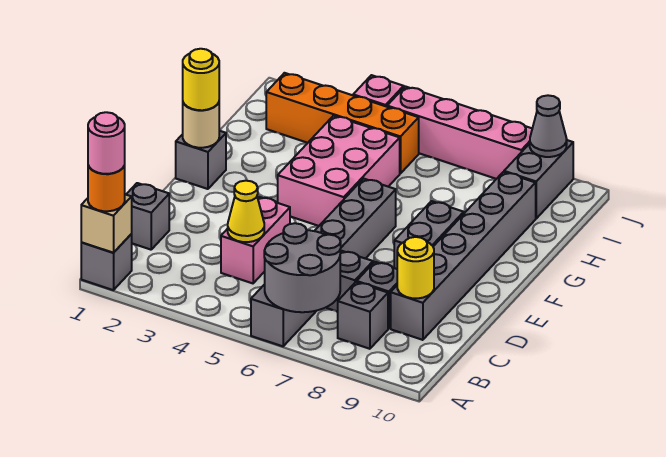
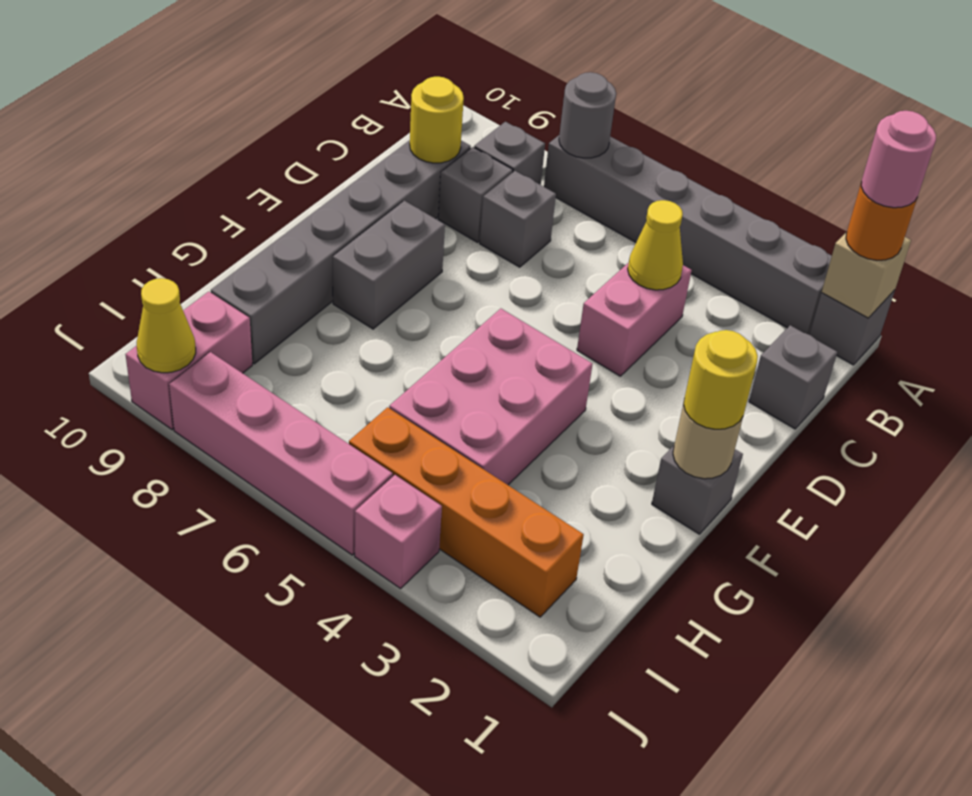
grey 1x6 brick [251,179,396,346] -> grey 1x6 brick turned to [544,135,832,335]
grey 2x2 round brick [264,223,341,312] -> grey 1x1 round brick [559,72,616,158]
grey 1x2 brick [504,140,573,218] -> pink 1x2 brick [125,292,252,430]
grey 1x1 cone [530,95,567,157] -> yellow 1x1 cone [137,278,196,373]

